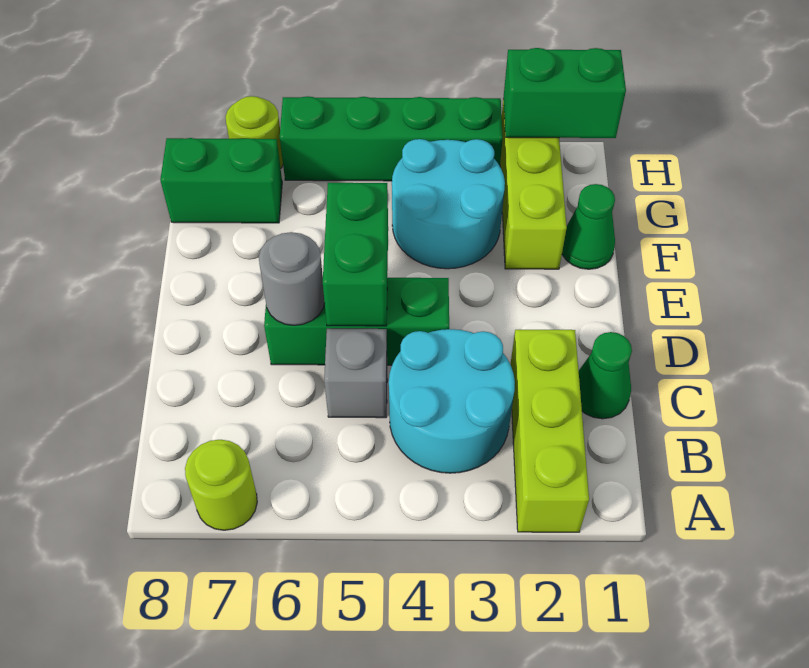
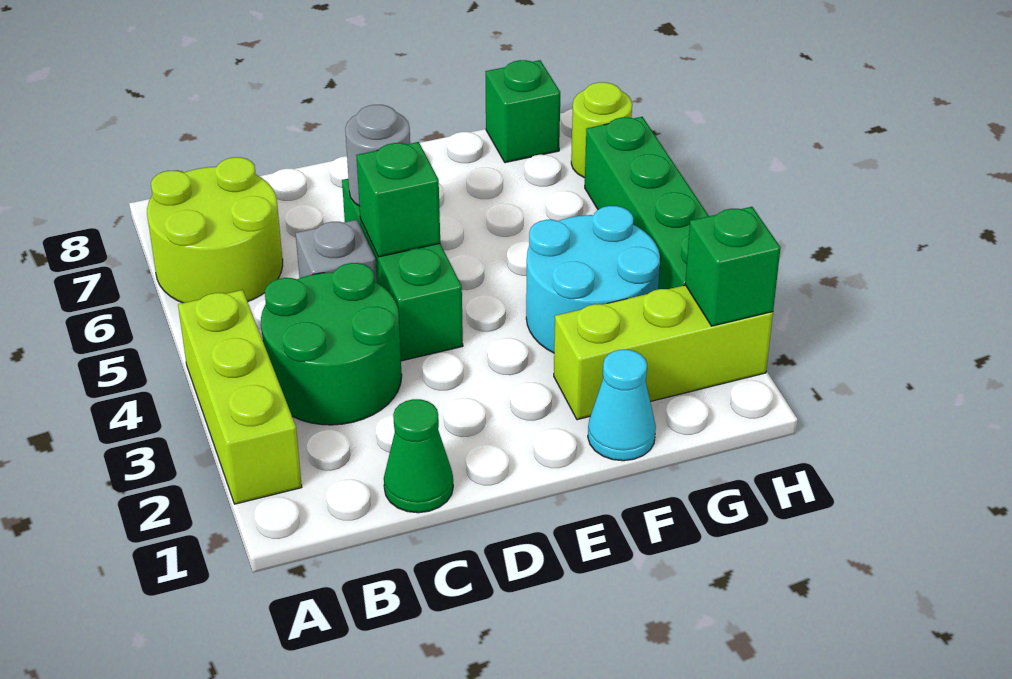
lime 1x3 brick [510,330,589,532] -> lime 1x3 brick turned to [178,290,302,504]
lime 1x1 round brick [185,440,257,530] -> lime 2x2 round brick [147,157,283,303]
cyan 2x2 round brick [389,329,515,473] -> green 2x2 round brick [261,263,402,425]
green 1x2 brick [323,183,388,326] -> green 1x1 brick [356,142,440,257]
green 1x1 cone [562,184,615,269] -> cyan 1x1 cone [588,350,656,461]
green 1x2 brick [160,138,282,223] -> green 1x1 brick [486,60,560,163]
green 1x2 brick [503,48,626,138] -> green 1x1 brick [685,207,781,326]

